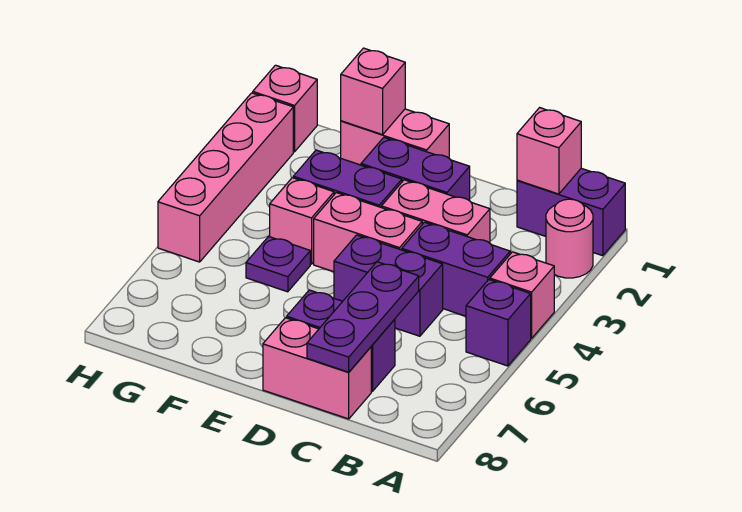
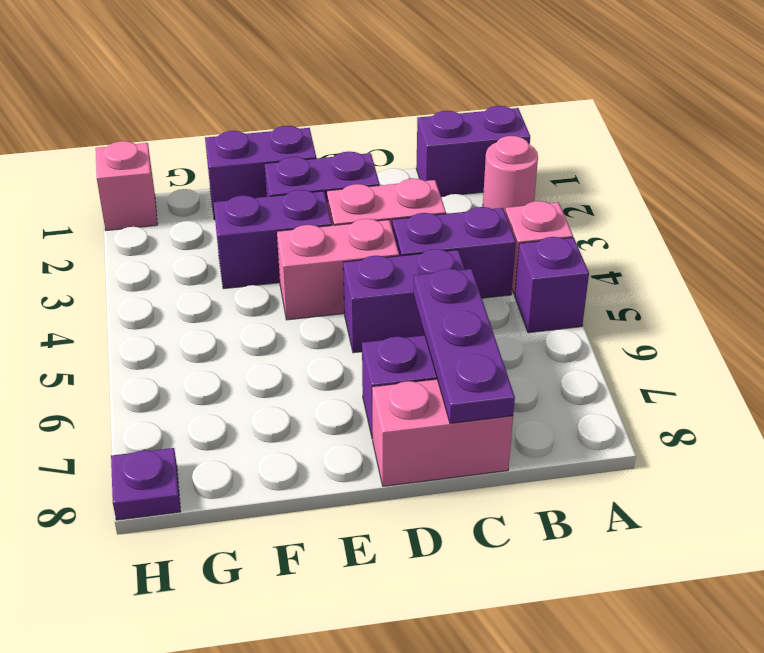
pink 1x1 brick [517,108,581,194] -> none
pink 1x2 brick [341,109,449,165] -> purple 1x2 brick [205,126,316,220]
pink 1x1 brick [341,48,405,135] -> none
pink 1x1 brick [270,178,334,264] -> none
purple 1x1 plate [246,236,310,292] -> purple 1x1 plate moved to [111,448,181,520]
pink 1x4 brick [158,93,293,262] -> none

